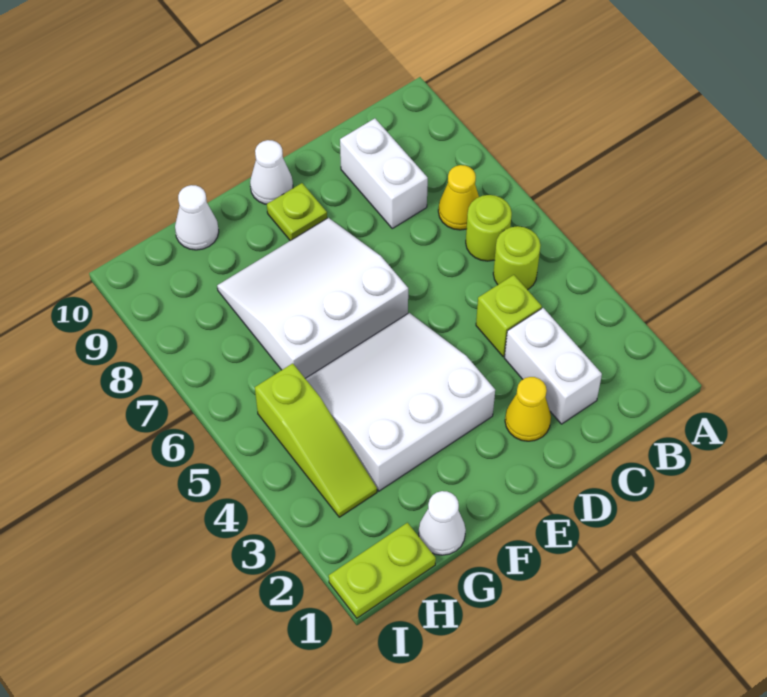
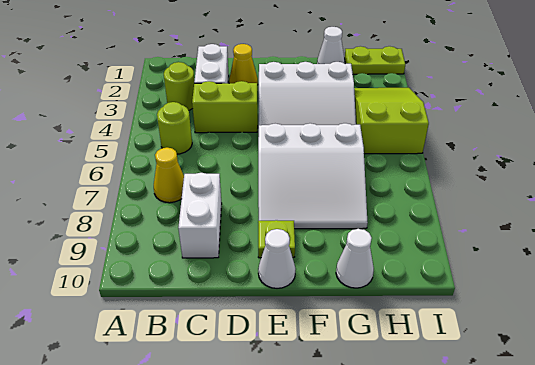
lime 1x1 round brick [466,195,512,261] -> lime 1x1 round brick moved to [164,62,195,110]
lime 1x1 brick [476,275,542,357] -> lime 1x2 brick [192,81,258,133]
lime 1x3 slope [255,363,377,517] -> lime 2x3 slope [354,88,429,154]

